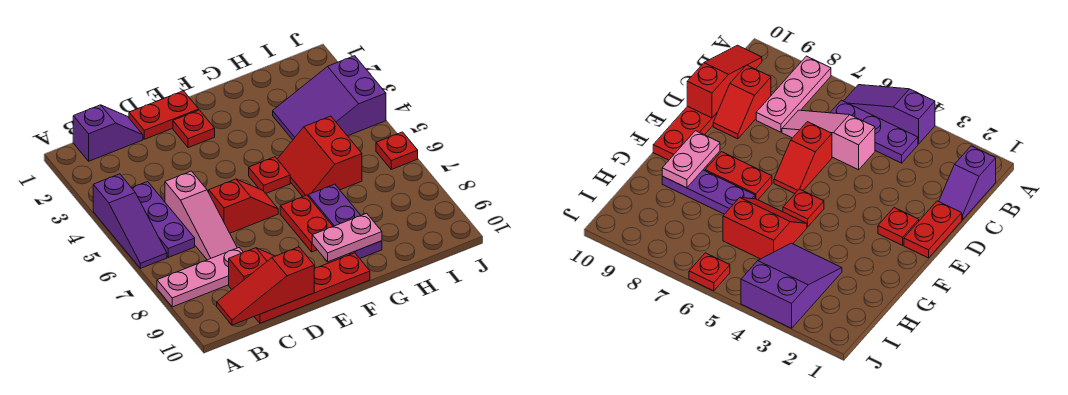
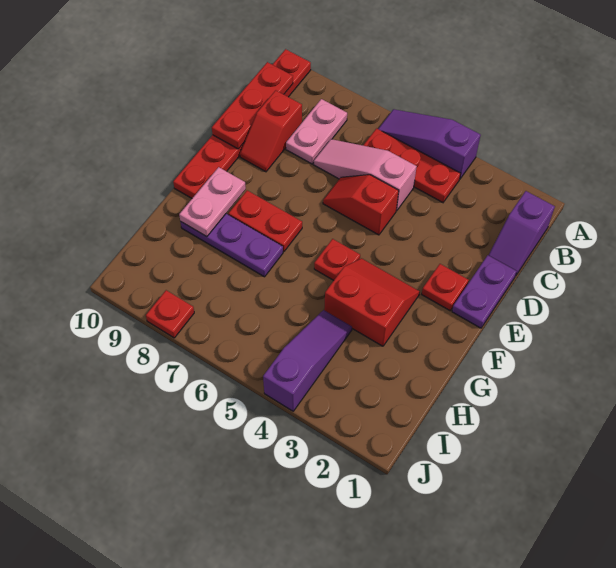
pink 1x3 plate [157,248,243,307] -> pink 1x2 plate [286,99,347,164]
purple 1x3 plate [132,182,195,257] -> red 1x3 plate [363,128,461,202]
red 1x3 slope [217,247,314,325] -> red 1x3 plate [212,62,293,149]
red 1x4 plate [254,253,370,323] -> red 1x6 plate [173,49,311,198]
red 1x2 plate [129,91,199,139] -> purple 1x2 plate [452,255,517,328]
red 1x2 slope [209,179,278,233] -> red 1x2 slope turned to [323,175,399,235]
red 2x2 slope [278,116,362,197] -> red 2x2 slope moved to [324,258,420,346]
purple 2x3 slope [273,56,386,140] -> purple 1x3 slope [263,310,352,411]
red 1x1 plate [376,132,418,169] -> red 1x1 plate moved to [146,290,194,338]

